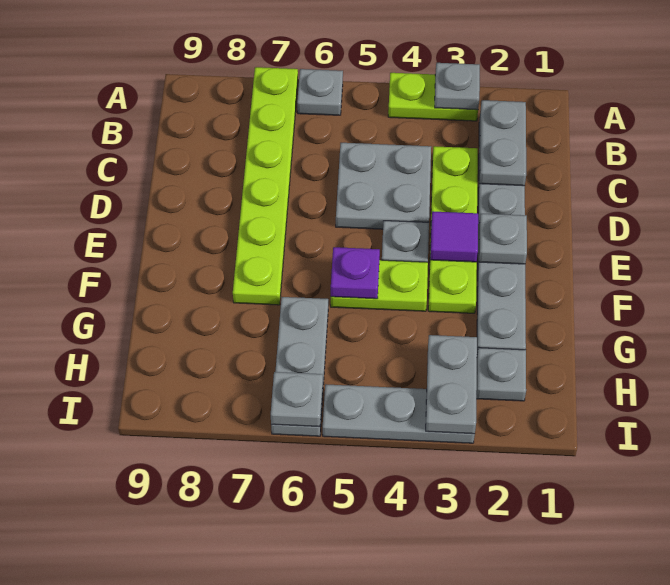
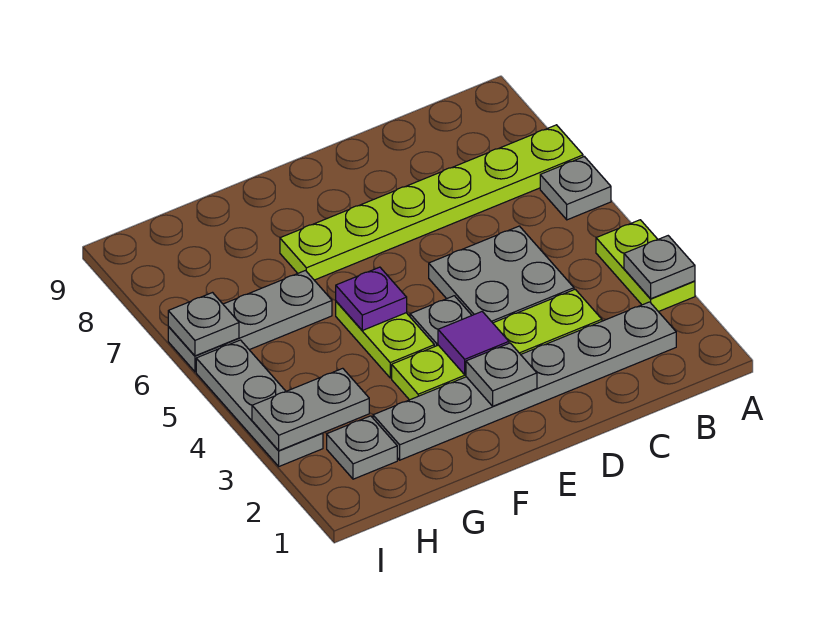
grey 1x2 plate [480,100,526,186] -> none

